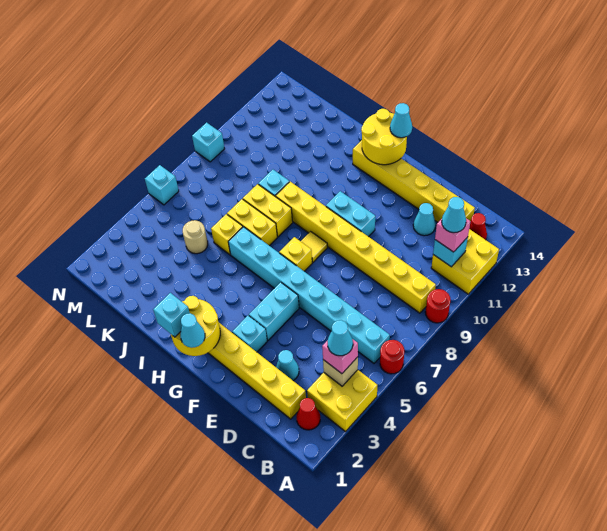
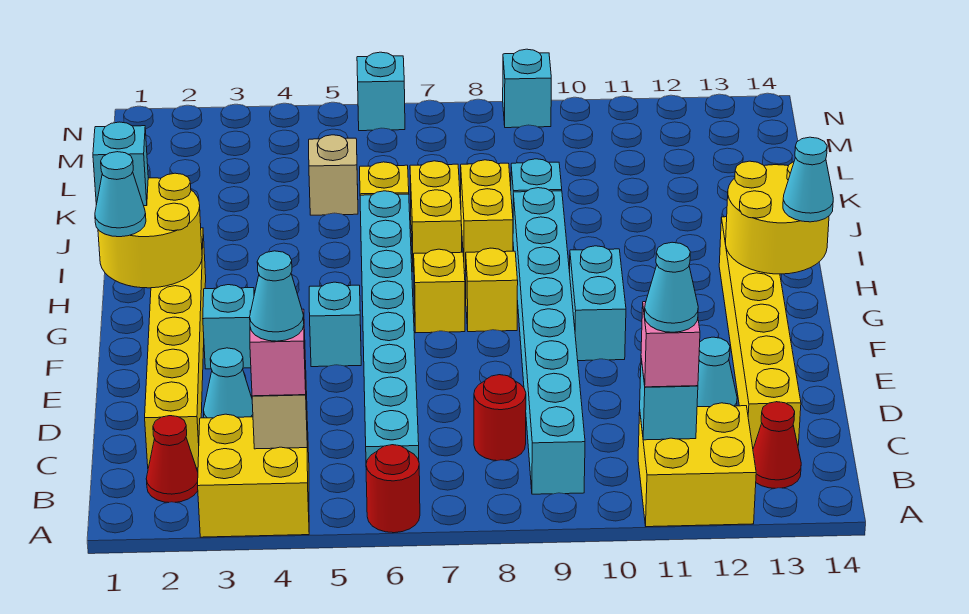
red 1x1 round brick [425,289,451,323] -> red 1x1 round brick moved to [474,375,526,461]
yellow 1x8 brick [276,182,436,313] -> cyan 1x8 brick [513,188,585,494]
cyan 1x2 brick [249,282,299,340] -> cyan 1x1 brick [309,282,361,367]
yellow 1x1 tile [301,232,327,262] -> yellow 1x1 brick [466,248,518,332]
tan 1x1 round brick [183,220,208,254] -> tan 1x1 brick [309,135,358,215]

